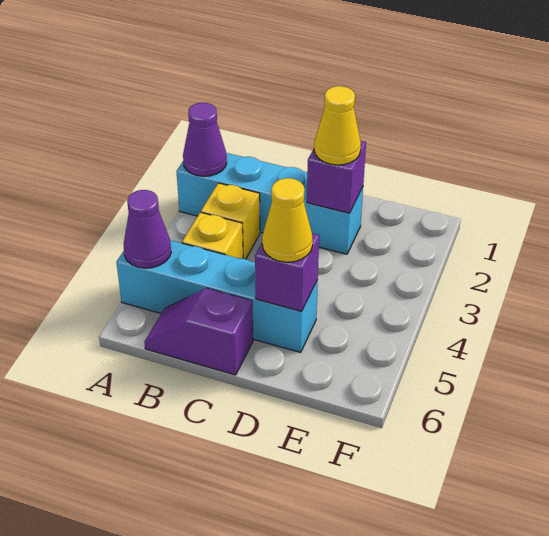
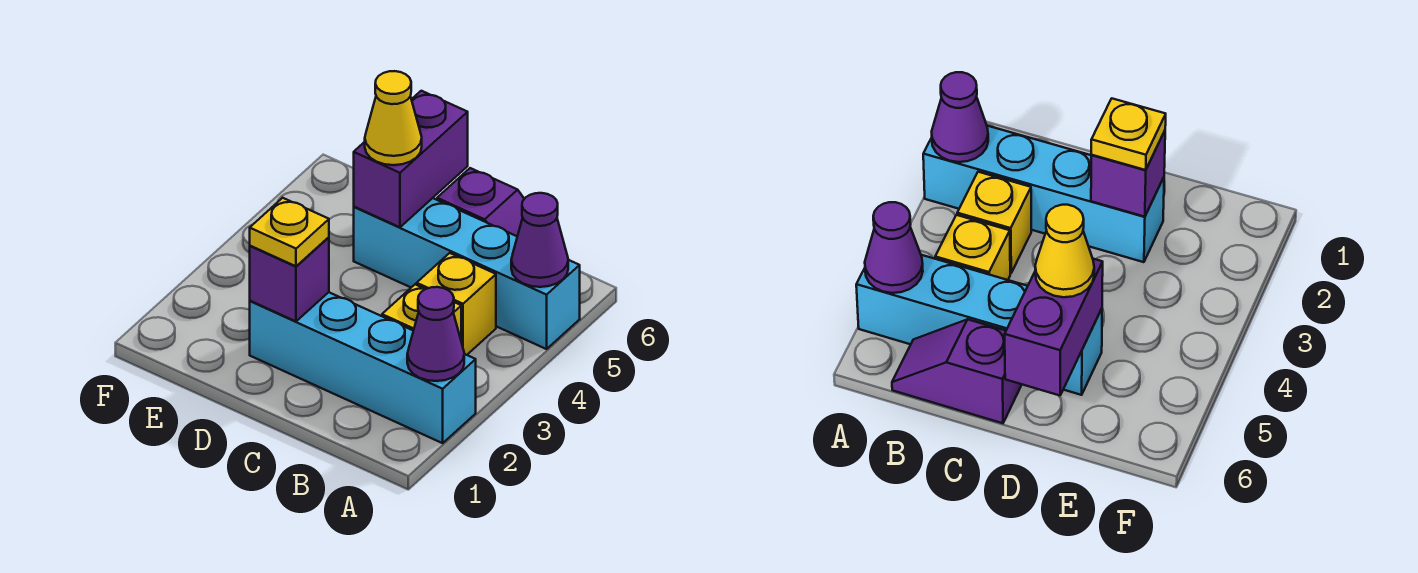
yellow 1x1 cone [314,86,361,165] -> yellow 1x1 plate [250,198,329,266]
purple 1x1 brick [255,233,319,311] -> purple 1x2 brick [354,91,468,227]

